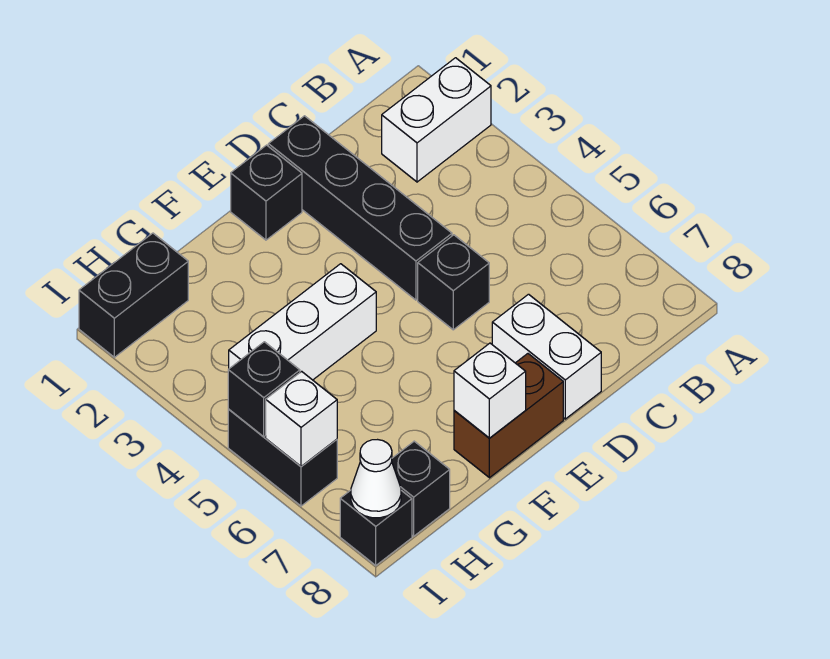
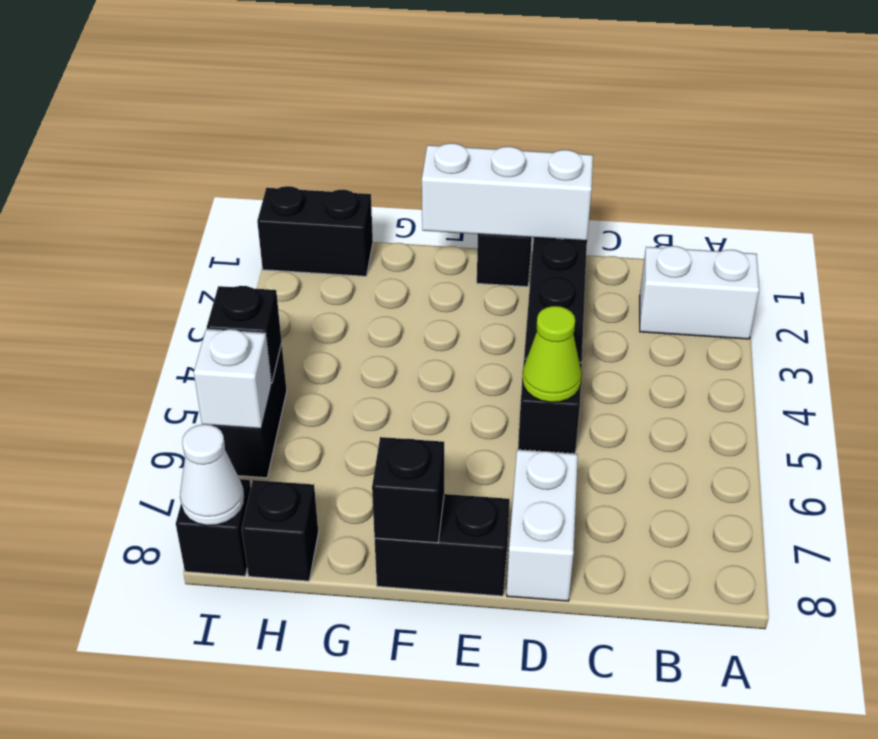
none -> lime 1x1 cone [522,306,582,402]
brown 1x2 brick [454,354,563,478] -> black 1x2 brick [375,494,510,596]
white 1x3 brick [229,264,376,380] -> white 1x3 brick moved to [422,143,593,241]
white 1x1 brick [454,343,526,438] -> black 1x1 brick [372,437,444,543]

